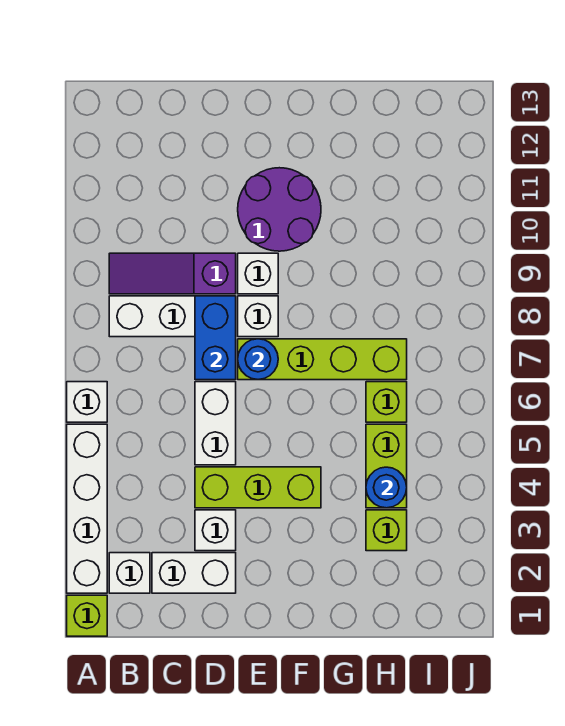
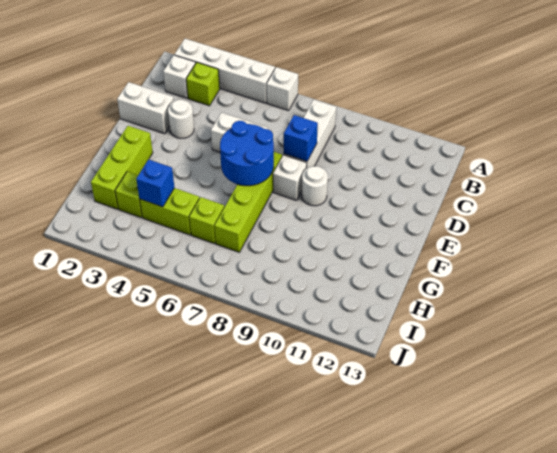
lime 1x1 brick [67,595,107,636] -> lime 1x1 brick moved to [186,62,220,106]
purple 1x3 slope [109,253,236,294] -> none
white 1x2 brick [152,553,236,593] -> white 1x2 brick turned to [117,82,174,134]
white 1x1 brick [195,510,236,551] -> white 1x1 round brick [168,100,194,138]
lime 1x3 brick [195,467,321,508] -> lime 1x3 brick moved to [91,126,153,209]
blue 1x2 brick [195,296,236,380] -> blue 1x1 brick [284,115,318,161]
blue 1x1 round brick [238,339,278,380] -> blue 2x2 round brick [220,121,274,186]
white 1x1 brick [238,253,278,294] -> white 1x1 round brick [302,166,328,206]
purple 2x2 round brick [238,168,321,251] -> none
blue 1x1 round brick [366,467,407,508] -> blue 1x1 brick [136,159,174,207]

